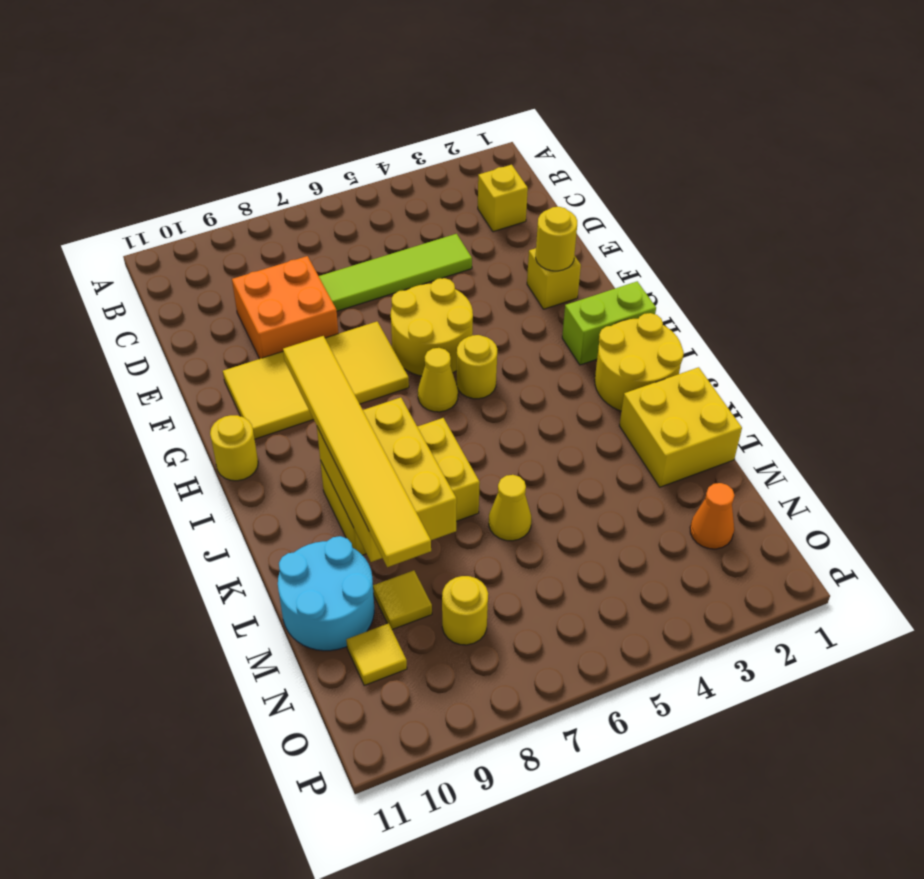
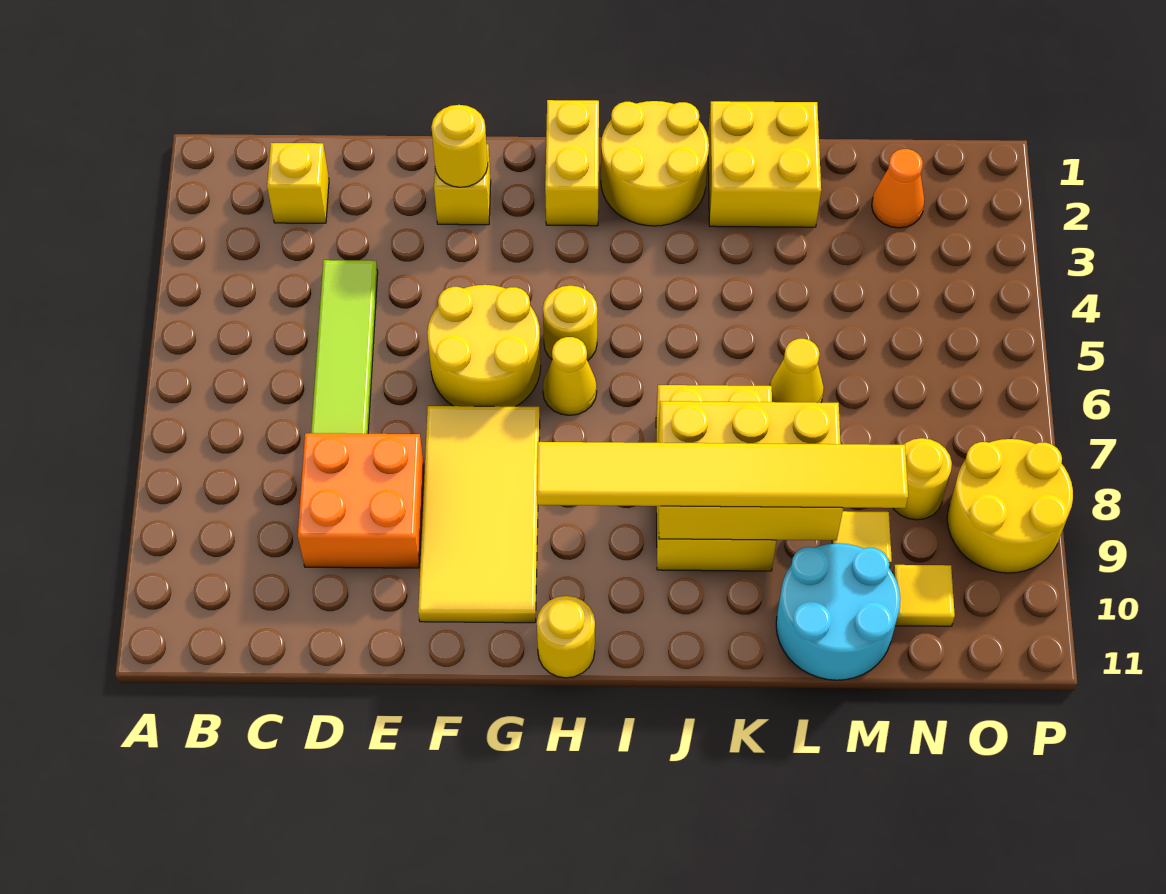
lime 1x2 brick [562,281,656,365] -> yellow 1x2 brick [545,100,599,226]
none -> yellow 2x2 round brick [947,439,1073,573]

